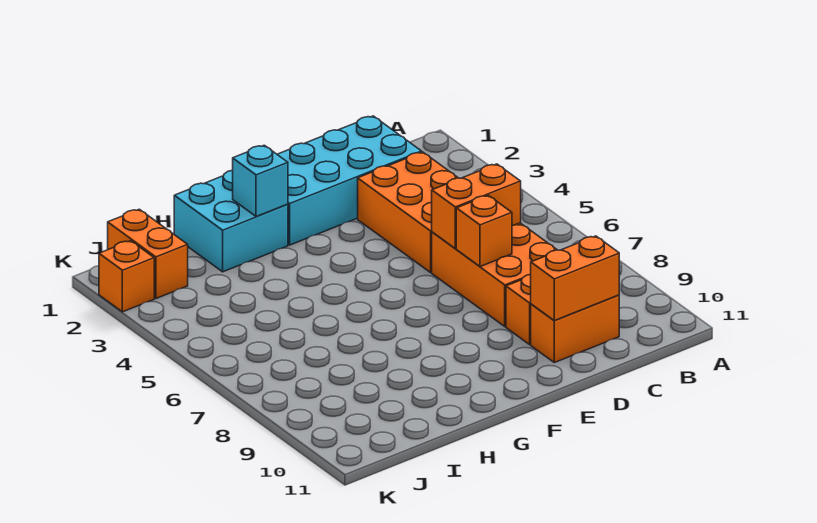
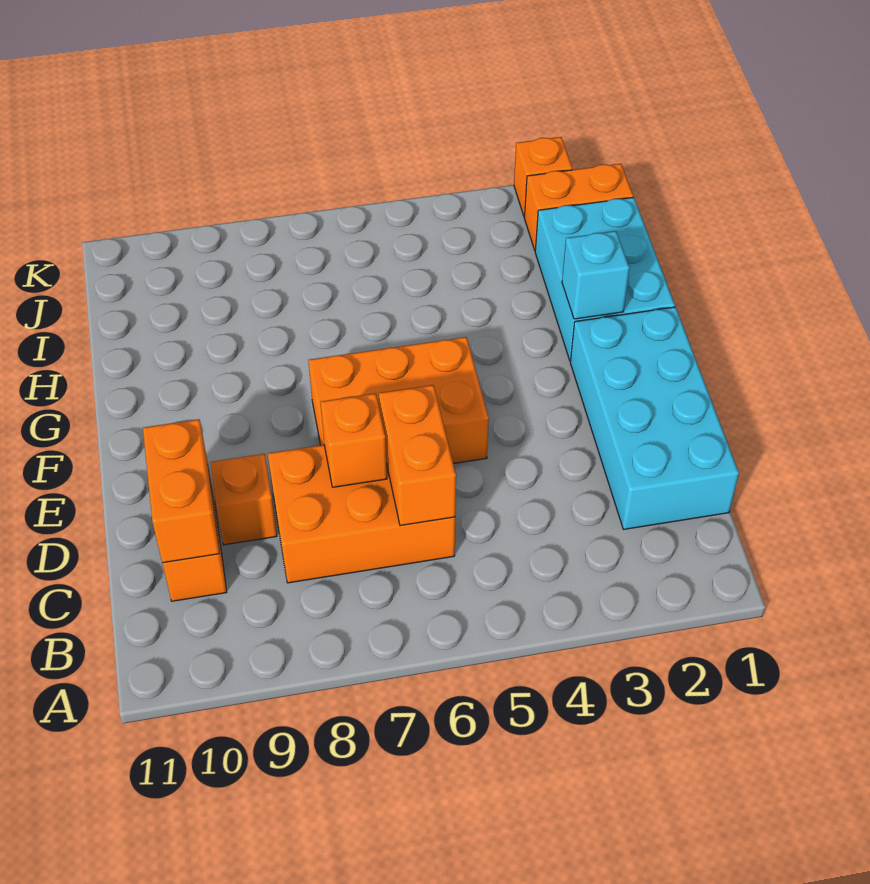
orange 2x3 brick [358,152,458,272] -> orange 2x3 brick moved to [308,337,489,464]
cyan 2x2 brick [174,170,288,272] -> cyan 2x3 brick [535,197,675,361]

